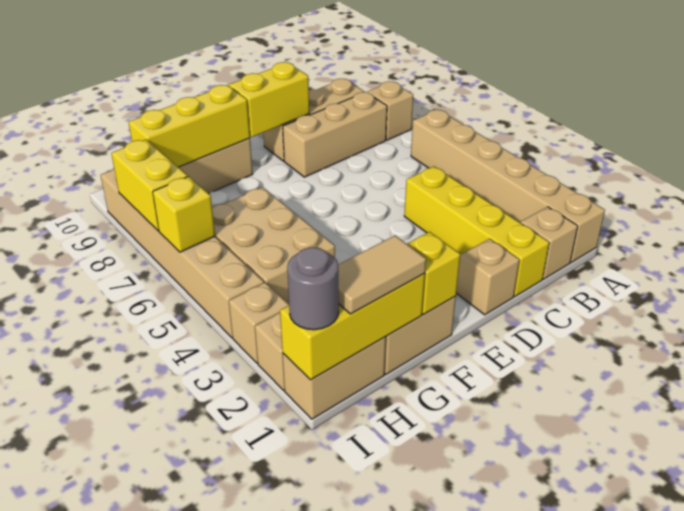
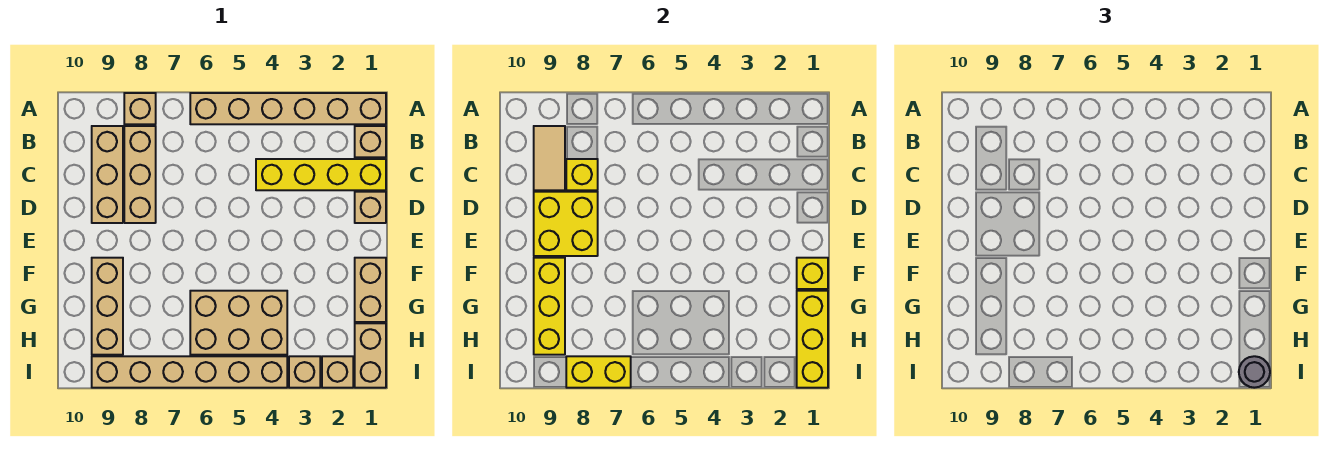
yellow 1x2 brick [229,62,309,137] -> yellow 2x2 brick [534,192,598,256]
tan 1x2 tile [338,236,426,314] -> tan 1x2 tile moved to [534,126,565,190]
yellow 1x1 brick [153,176,215,252] -> yellow 1x1 brick moved to [566,159,598,190]

